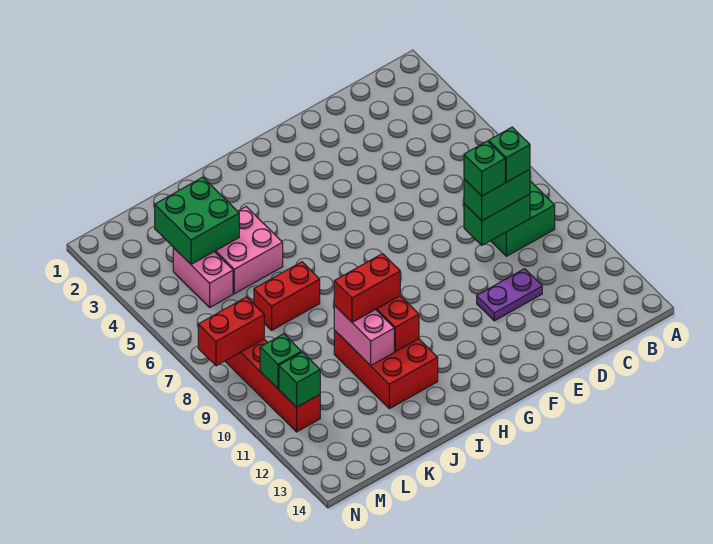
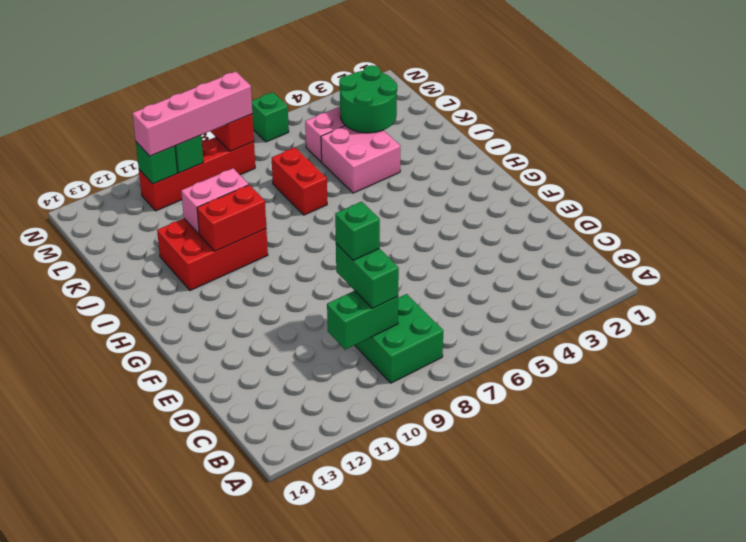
green 1x2 brick [464,194,530,245] -> green 1x2 brick turned to [327,291,398,350]
green 1x1 brick [489,127,530,182] -> green 1x1 brick moved to [252,92,289,142]
purple 1x2 plate [477,269,542,321] -> none
red 1x2 brick [334,254,400,322] -> none
green 2x2 brick [155,177,239,264] -> green 2x2 round brick [339,65,397,133]
none -> pink 1x4 brick [132,71,252,156]

